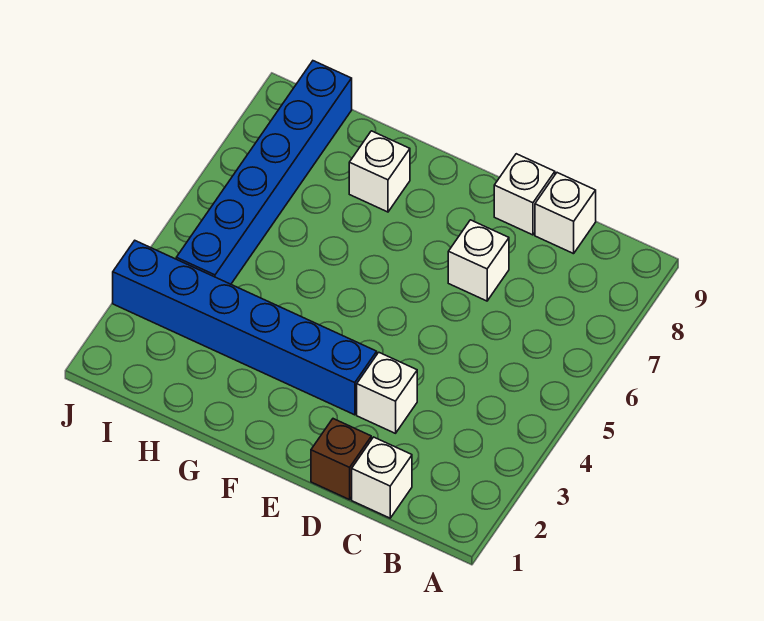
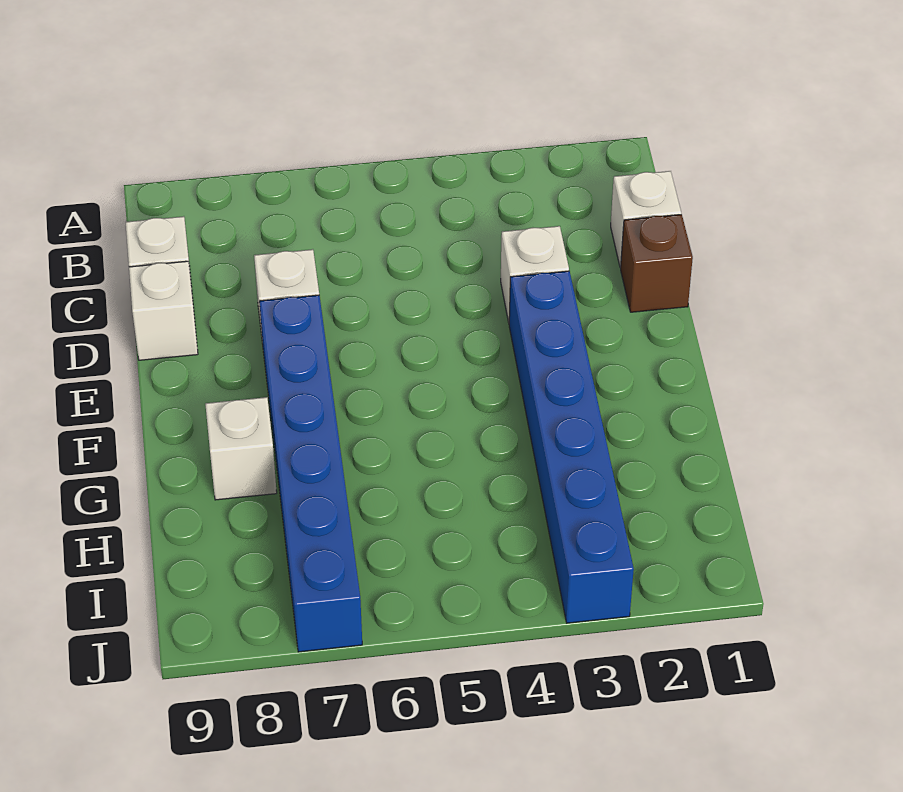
blue 1x6 brick [176,61,352,284] -> blue 1x6 brick turned to [259,295,362,652]

